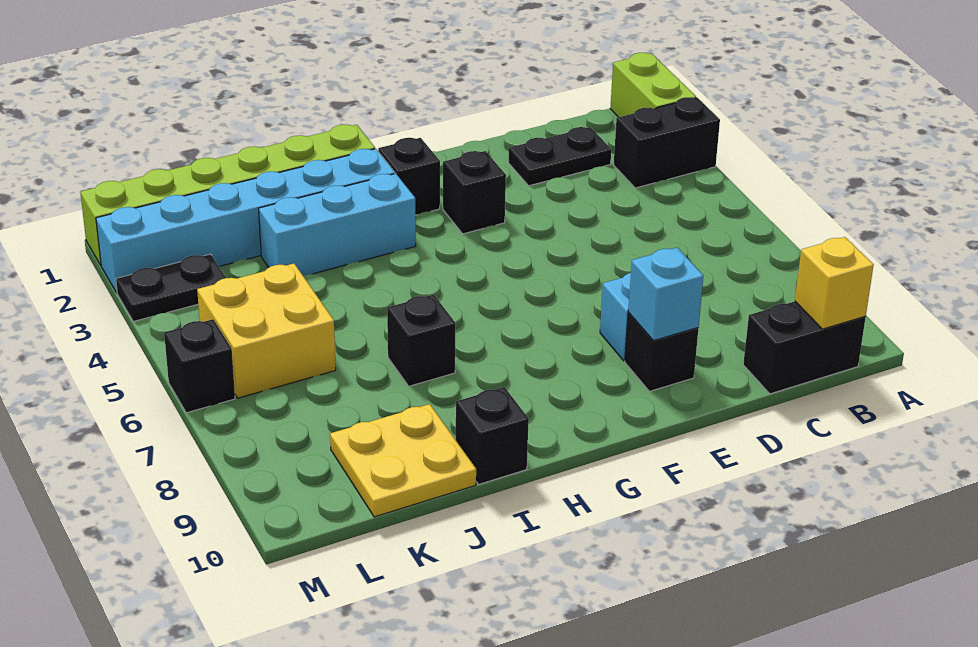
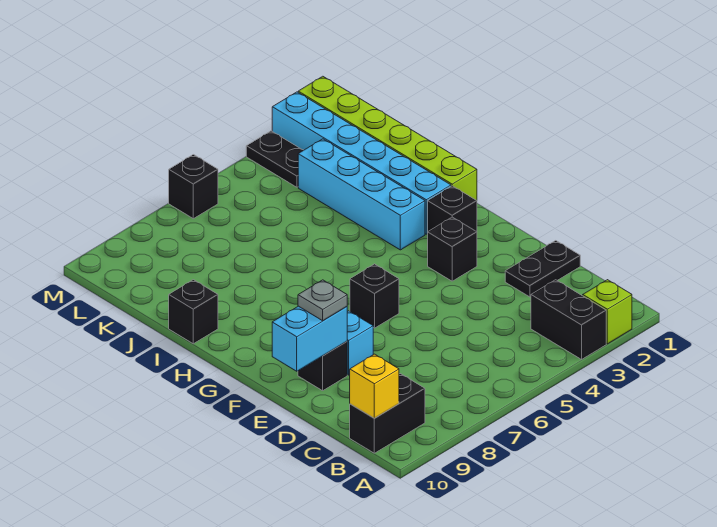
lime 1x2 brick [610,53,696,117] -> lime 1x1 brick [583,280,632,344]
black 1x2 brick [743,301,866,394] -> black 1x2 brick turned to [350,374,425,453]
black 1x2 plate [508,127,611,186] -> black 1x2 plate turned to [505,241,580,297]
cyan 1x1 brick [628,248,703,341] -> cyan 1x2 brick [272,306,347,371]
none -> grey 1x1 plate [298,280,347,321]
cyan 1x3 brick [259,174,416,276] -> cyan 1x4 brick [298,139,425,250]
black 1x1 brick [387,295,455,386] -> black 1x1 brick moved to [350,264,399,328]
yellow 2x2 plate [330,404,476,517] -> none
yellow 2x2 brick [197,264,336,398] -> none

